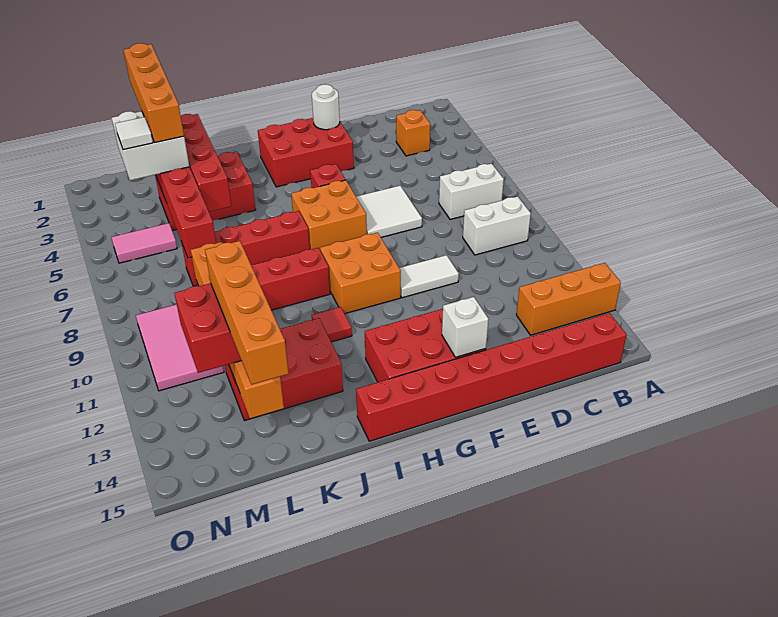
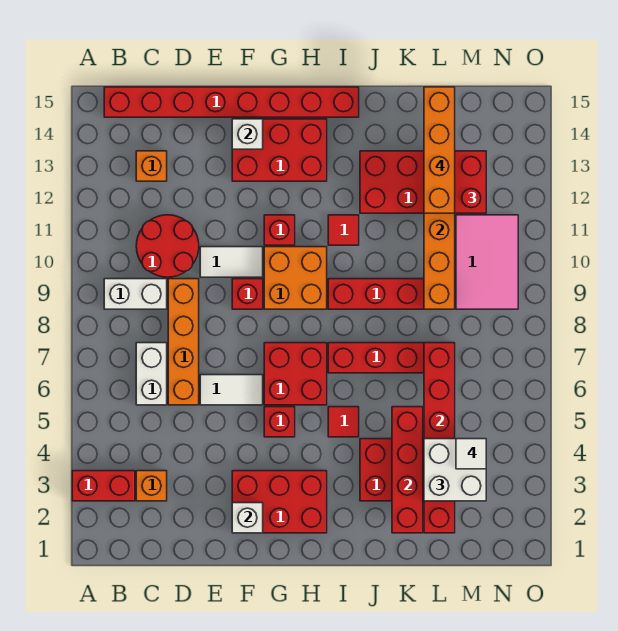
none -> red 1x2 brick [72,471,135,501]
orange 1x3 brick [516,263,621,335] -> orange 1x1 brick [136,151,167,181]
white 1x2 brick [439,164,504,220] -> white 1x2 brick turned to [136,343,167,405]
none -> red 2x2 round brick [136,215,199,277]
white 2x2 tile [356,186,422,237] -> white 1x2 tile [200,375,263,405]
white 1x1 round brick [312,84,340,130] -> white 1x1 brick [232,503,263,533]
none -> red 1x1 brick [232,279,263,309]
orange 2x2 brick [291,180,367,250] -> red 2x2 brick [264,343,327,405]
none -> red 1x1 brick [264,215,295,245]
none -> red 1x1 tile [328,407,359,437]
orange 1x4 brick [124,43,184,143] -> orange 1x4 brick moved to [168,279,199,405]
pink 1x2 tile [111,223,177,263] -> none

